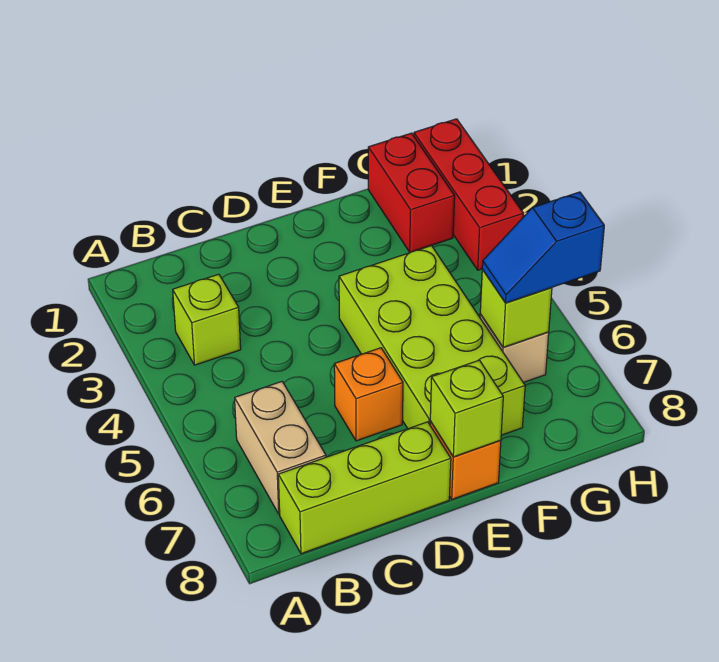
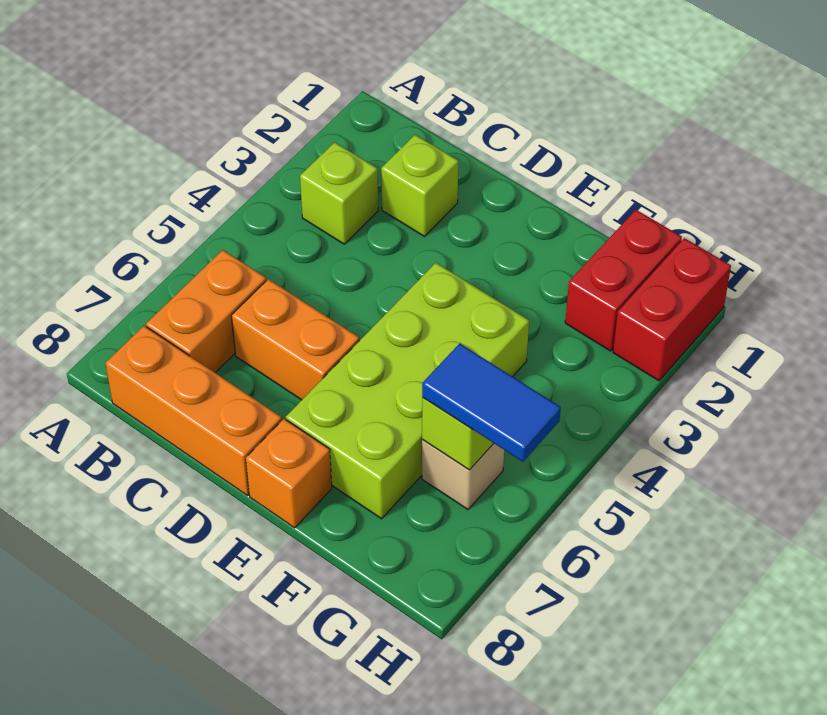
tan 1x2 brick [235,382,326,514] -> orange 1x2 brick [146,250,266,373]
lime 1x3 brick [278,422,451,554] -> orange 1x3 brick [105,326,282,495]
orange 1x1 brick [334,348,403,441] -> orange 1x2 brick [231,279,359,400]
lime 1x1 brick [430,360,503,457] -> lime 1x1 brick moved to [381,135,458,236]
blue 1x2 slope [482,192,604,303] -> blue 1x2 tile [422,344,561,462]
red 1x3 brick [414,119,524,270] -> red 1x2 brick [613,238,731,381]

